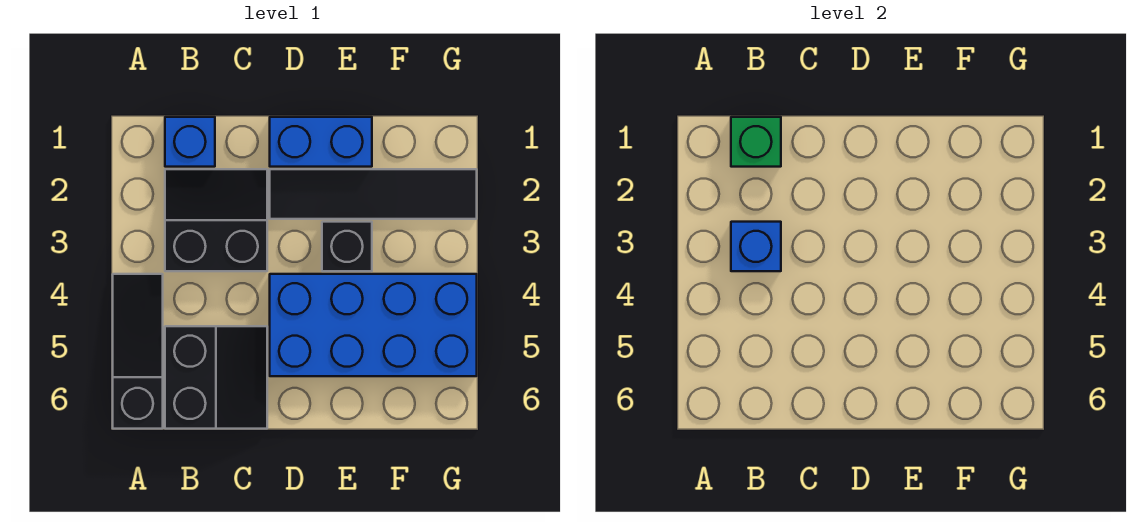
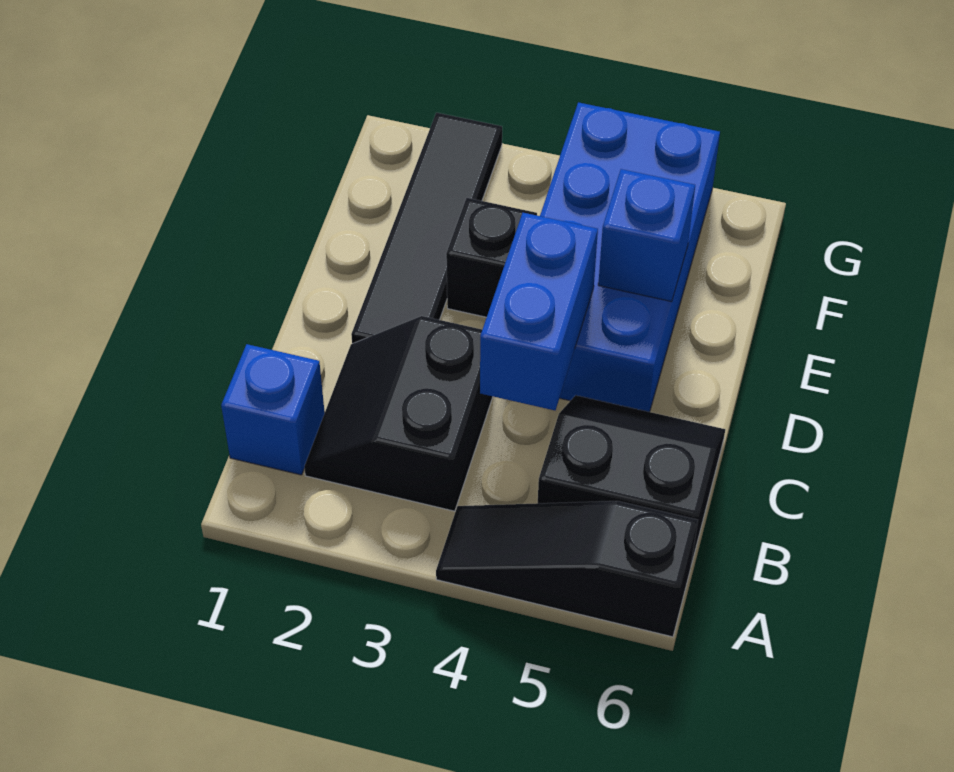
green 1x1 brick [731,117,781,167] -> none
blue 1x1 brick [731,222,781,271] -> blue 1x1 brick moved to [598,169,695,302]
blue 1x2 brick [270,117,372,167] -> blue 1x2 brick moved to [480,213,598,410]

